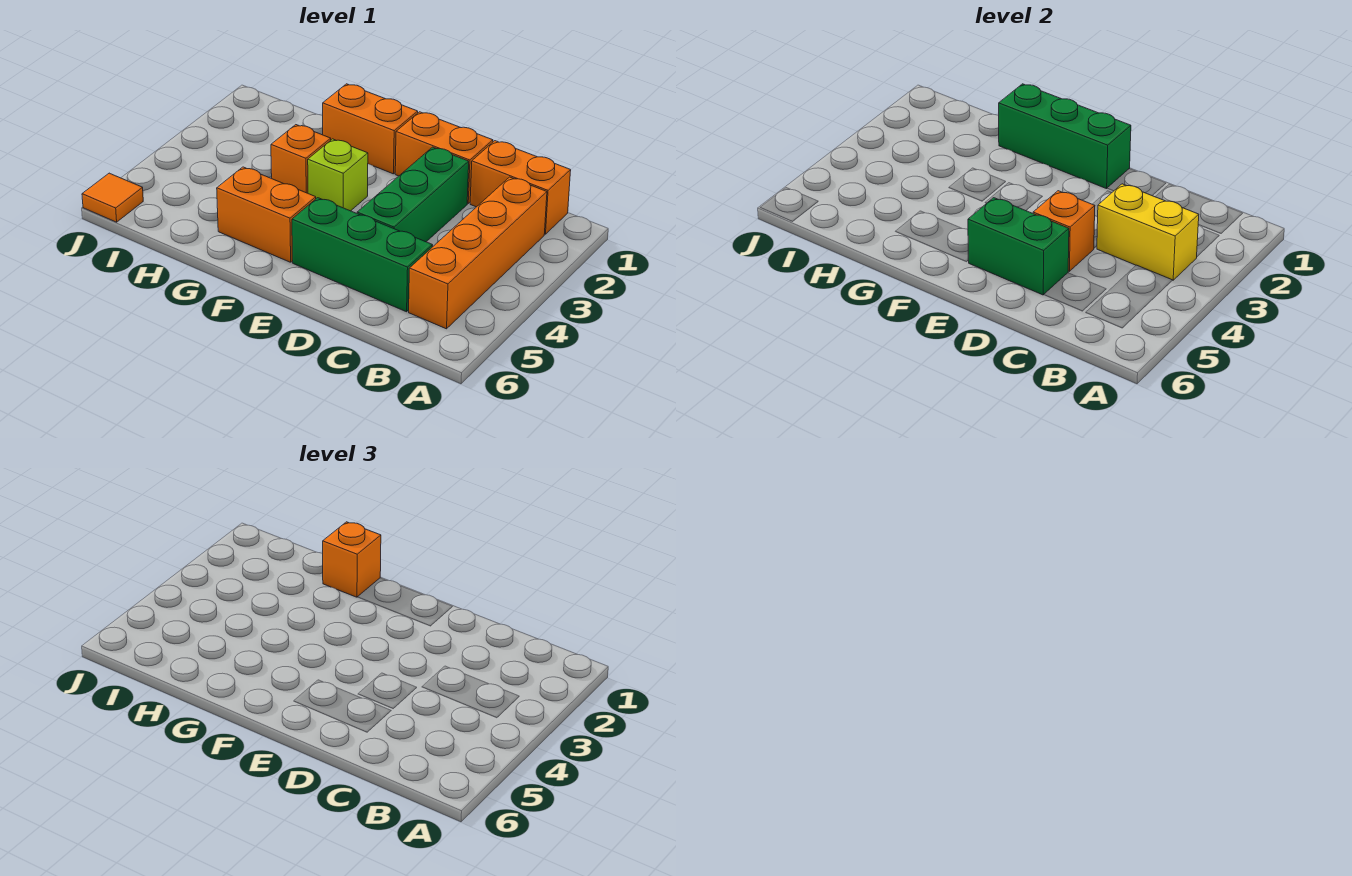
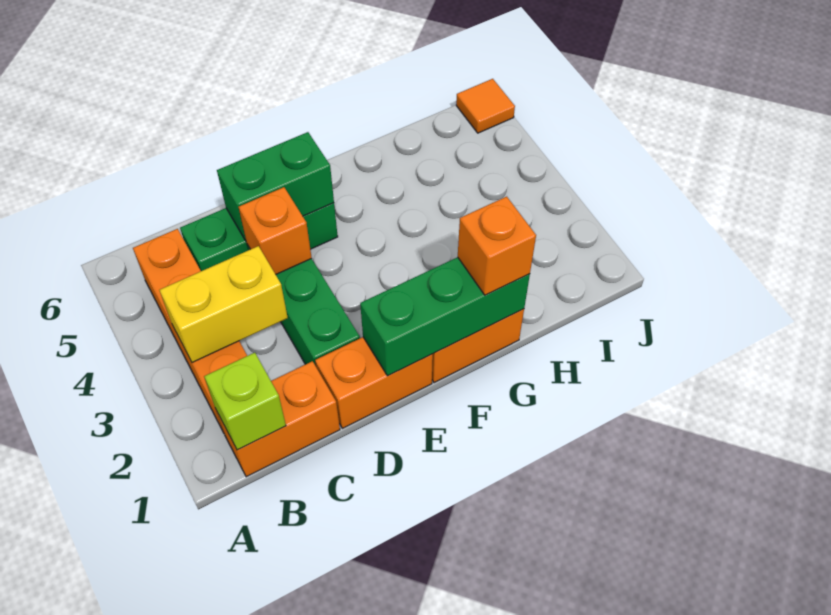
lime 1x1 brick [308,139,368,211] -> lime 1x1 brick moved to [204,353,286,450]
orange 1x2 brick [217,167,316,262] -> none
orange 1x1 brick [271,125,331,193] -> none

